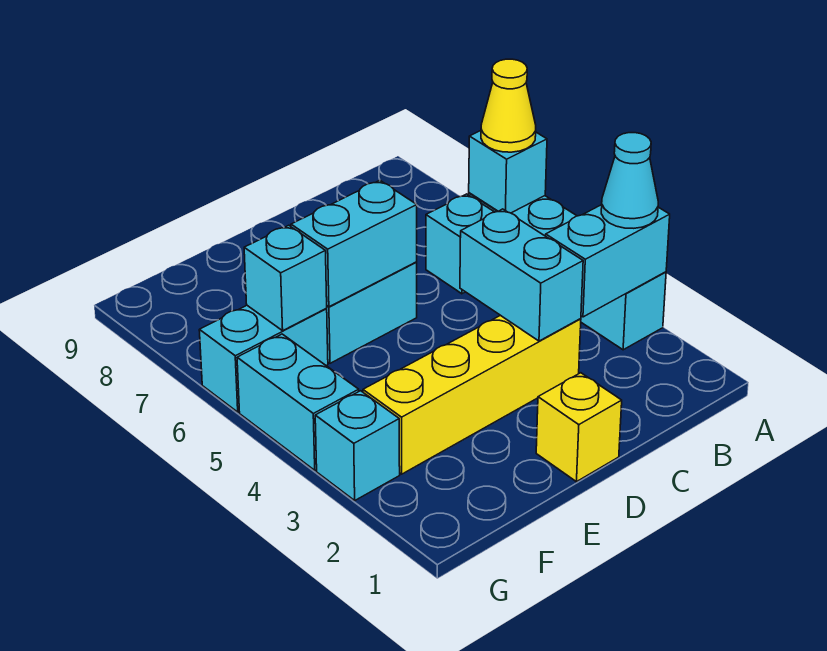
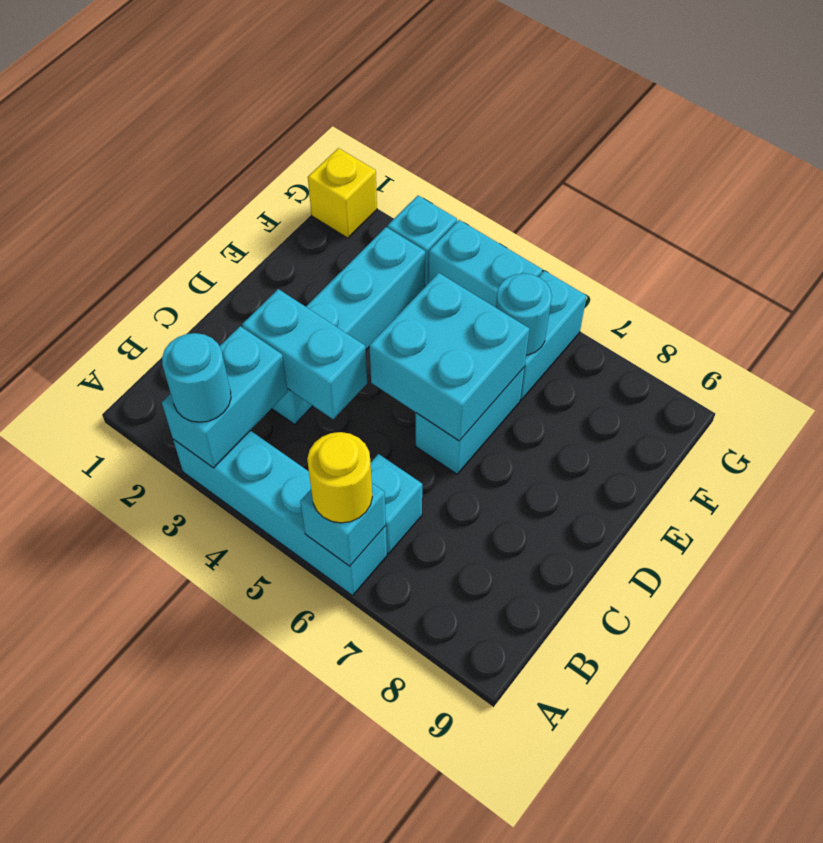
cyan 1x1 cone [601,133,658,228] -> cyan 1x1 round brick [162,333,231,422]
yellow 1x1 cone [481,59,536,152] -> yellow 1x1 round brick [307,432,372,523]
yellow 1x4 brick [363,315,581,474] -> cyan 1x4 brick [272,227,425,424]
yellow 1x1 brick [536,373,622,482] -> yellow 1x1 brick moved to [308,148,377,238]
cyan 1x2 brick [291,180,417,307] -> cyan 2x2 brick [369,273,529,441]
cyan 1x1 brick [244,225,327,331] -> cyan 1x1 round brick [496,273,552,355]

